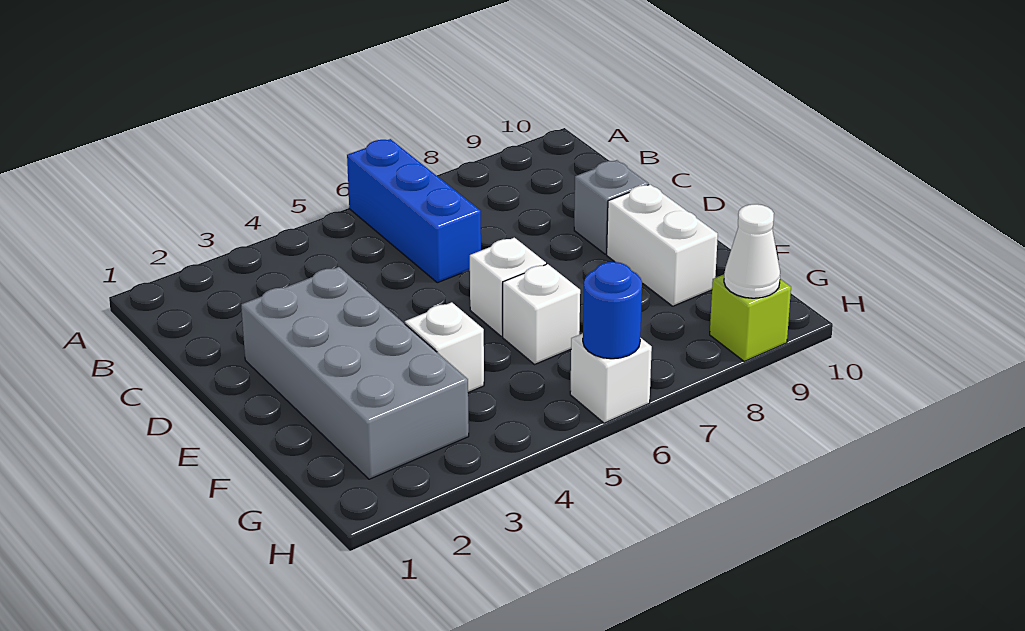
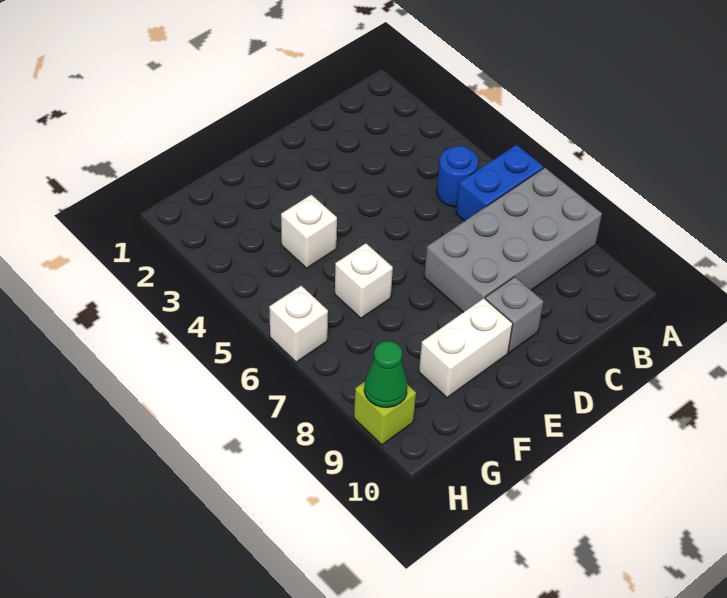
blue 1x3 brick [347,139,481,283] -> blue 1x2 brick [456,145,543,221]
grey 2x4 brick [241,267,469,479] -> grey 2x4 brick moved to [424,168,602,312]
white 1x1 brick [470,238,546,336] -> none
blue 1x1 round brick [583,262,642,359] -> blue 1x1 round brick moved to [437,146,478,207]
white 1x1 cone [724,204,780,298] -> green 1x1 cone [364,341,407,407]

